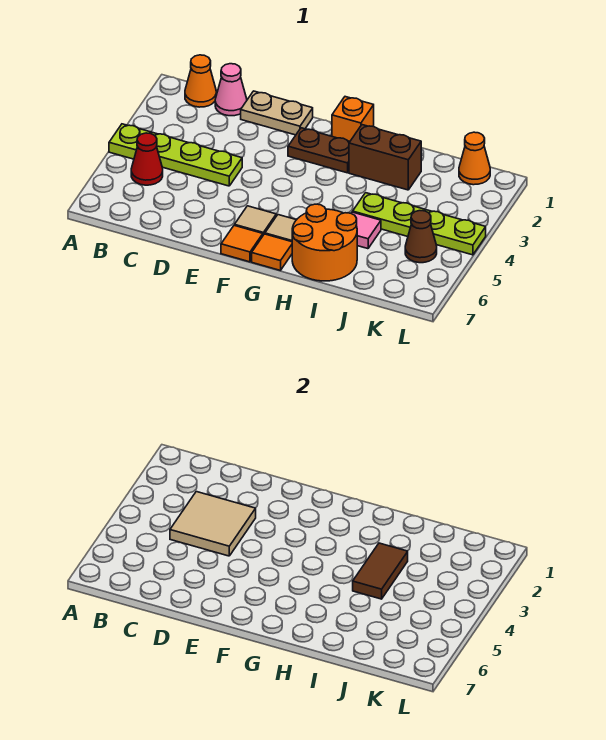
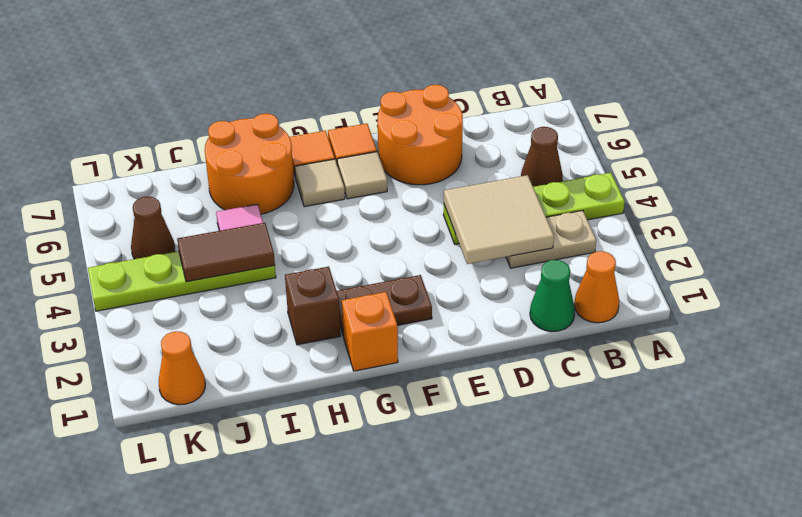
red 1x1 cone [131,133,163,185] -> brown 1x1 cone [521,127,563,187]
pink 1x1 cone [215,64,247,116] -> green 1x1 cone [530,260,575,331]
tan 1x2 plate [241,91,313,135] -> tan 1x2 plate moved to [506,211,596,268]
none -> orange 2x2 round brick [378,85,463,185]
brown 1x2 brick [349,125,421,190] -> brown 1x1 brick [285,267,341,345]
brown 1x2 tile [353,543,408,599] -> brown 1x2 tile turned to [177,223,275,282]

